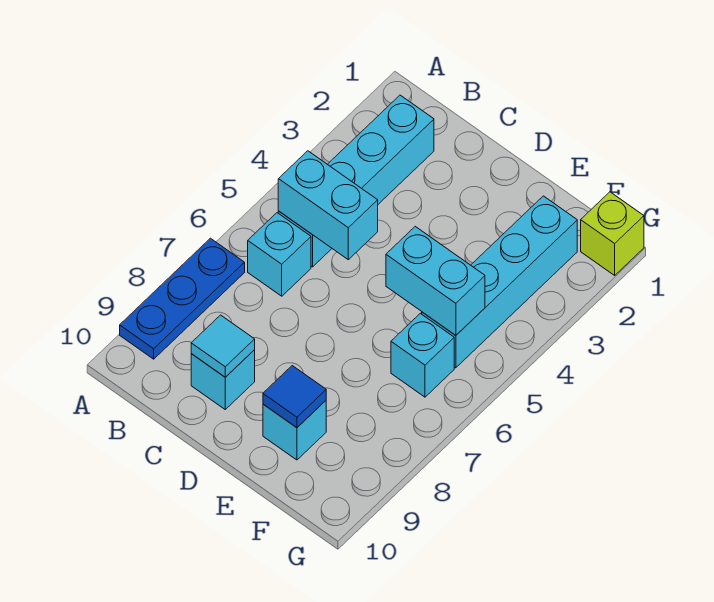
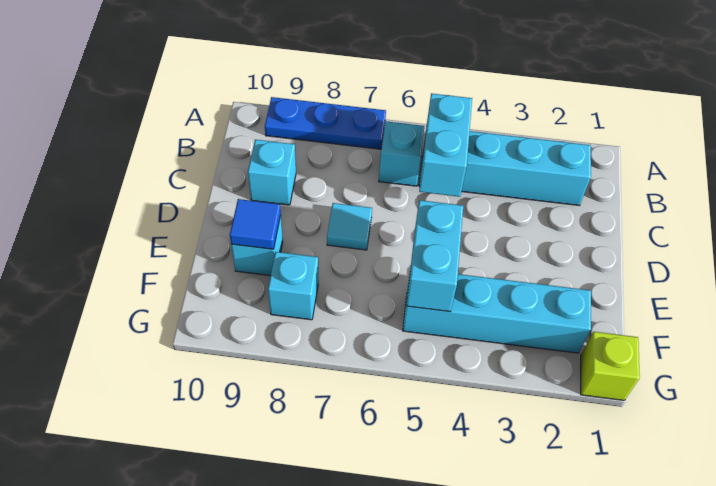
cyan 1x1 tile [191,315,255,377] -> cyan 1x1 tile moved to [327,203,372,250]
cyan 1x1 brick [391,313,454,397] -> cyan 1x1 brick moved to [268,252,318,320]

